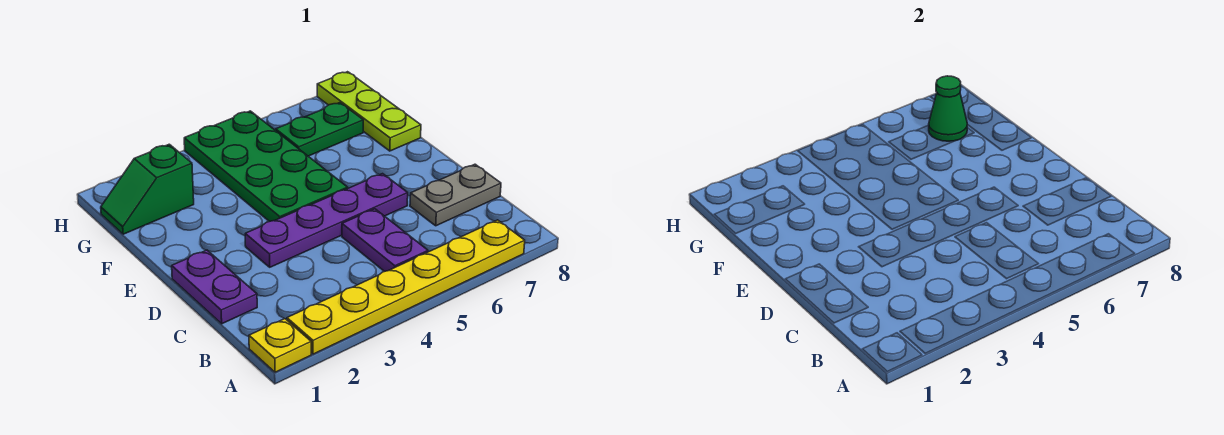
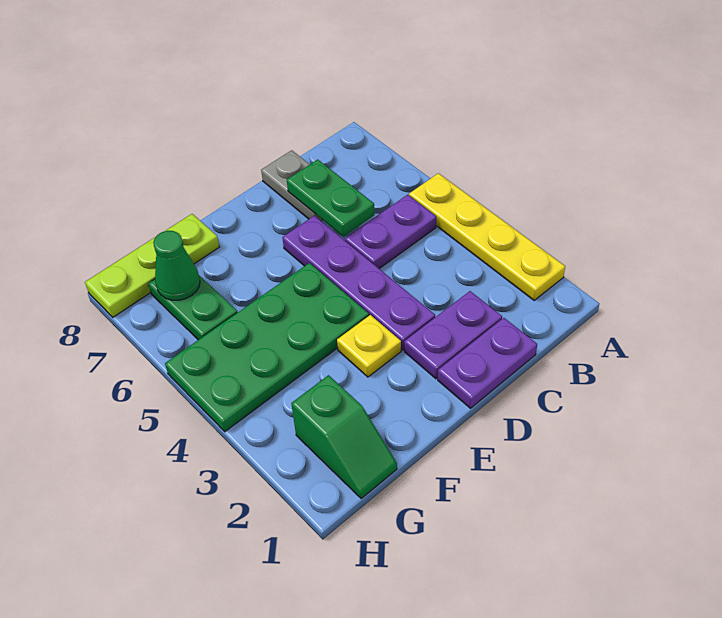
yellow 1x1 plate [249,319,311,372] -> yellow 1x1 plate moved to [337,315,401,377]
yellow 1x6 plate [287,220,525,354] -> yellow 1x4 plate [409,173,565,300]
none -> purple 1x2 plate [404,291,502,379]
none -> green 1x2 plate [287,160,374,236]

